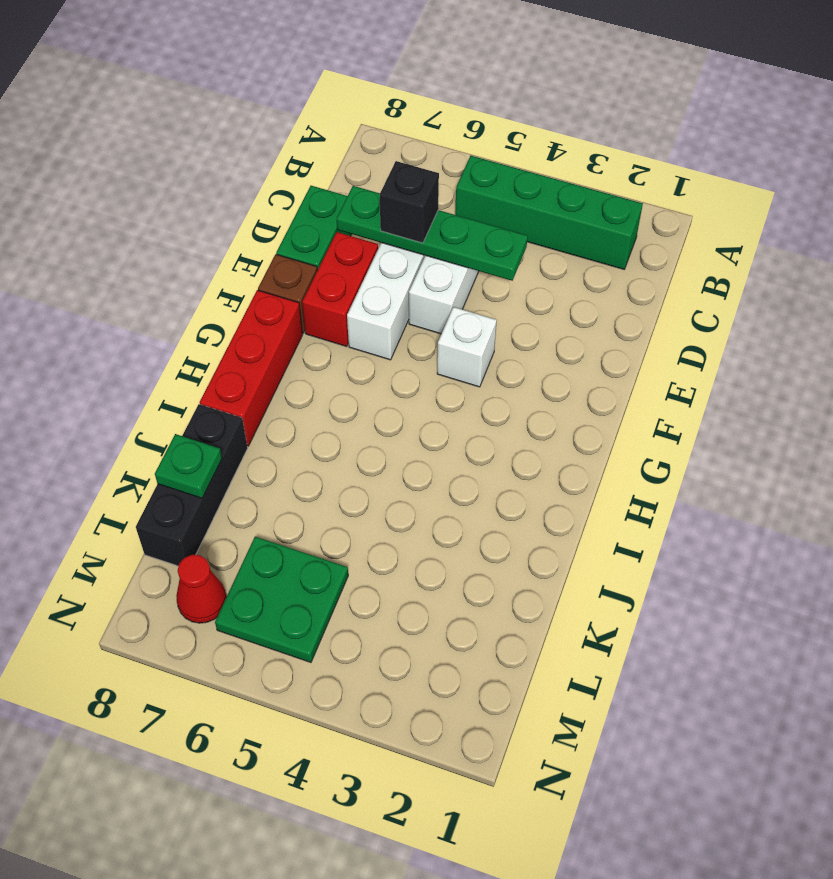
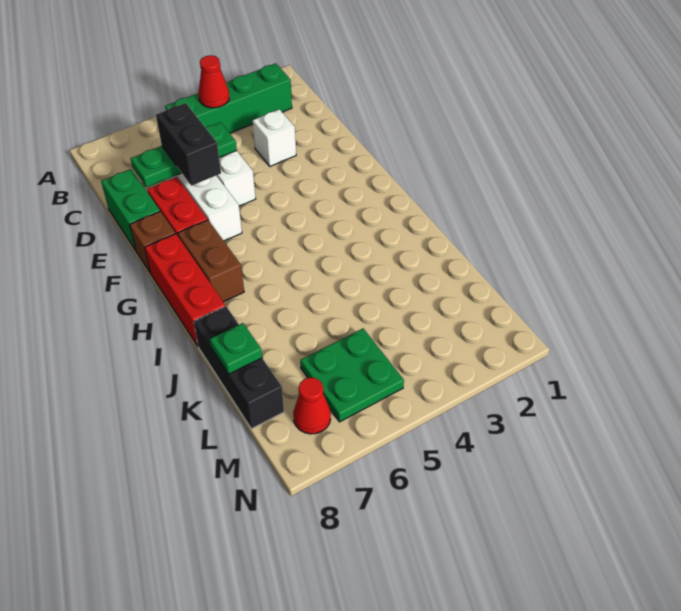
none -> red 1x1 cone [199,55,229,108]
green 1x4 plate [337,186,528,281] -> green 1x3 plate [131,122,237,187]
black 1x1 brick [380,161,439,243] -> black 1x2 brick [156,103,221,186]
white 1x1 brick [437,307,497,387] -> white 1x1 brick moved to [253,109,296,166]
none -> brown 1x2 brick [178,220,244,302]

